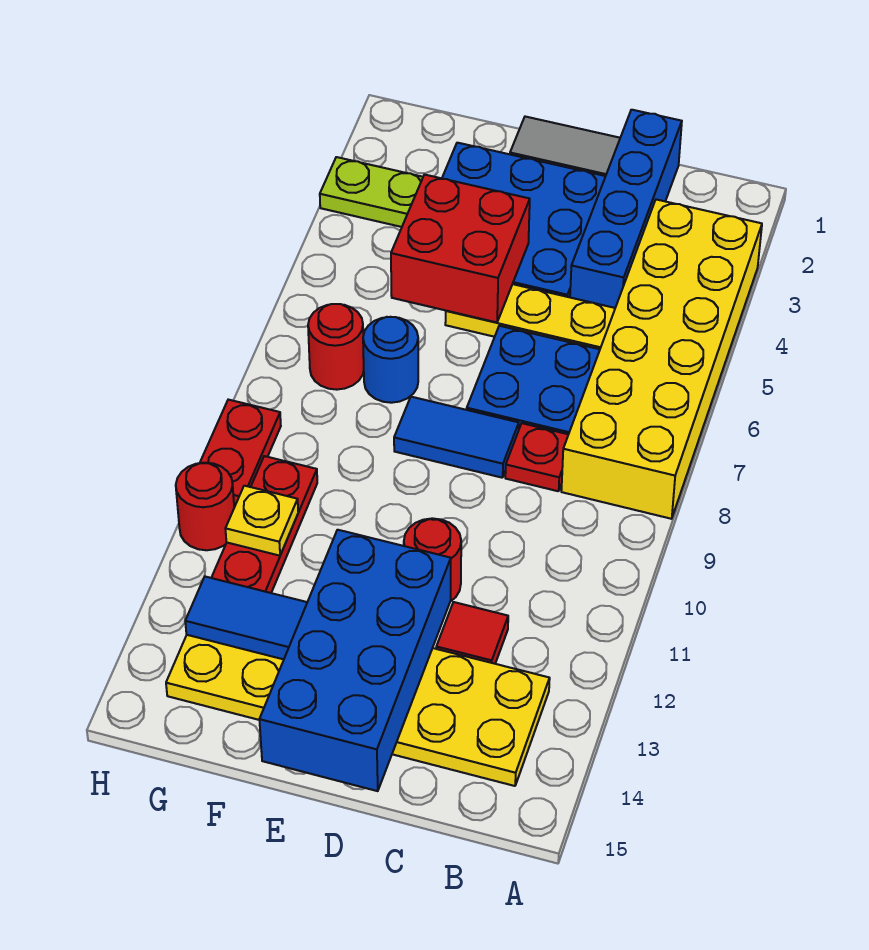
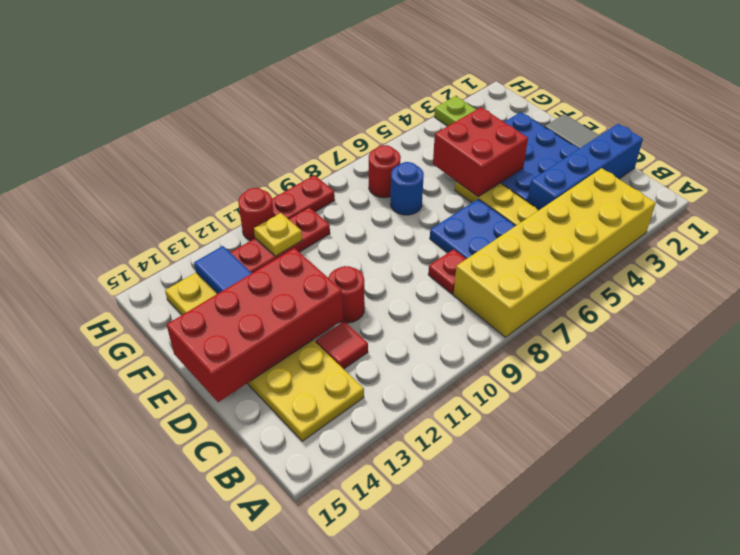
blue 1x2 tile [394,397,519,478] -> none
blue 2x4 brick [259,530,451,791] -> red 2x4 brick [166,248,343,402]

